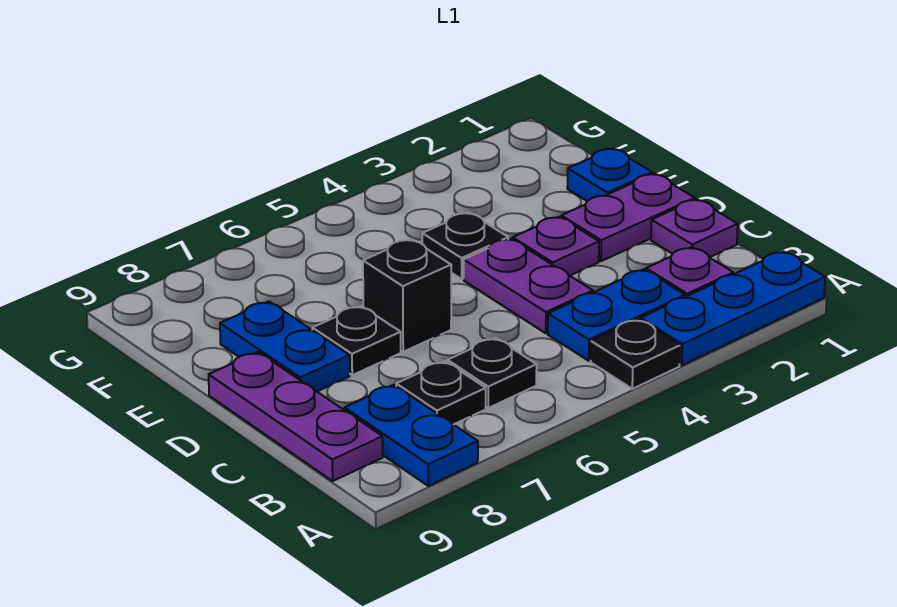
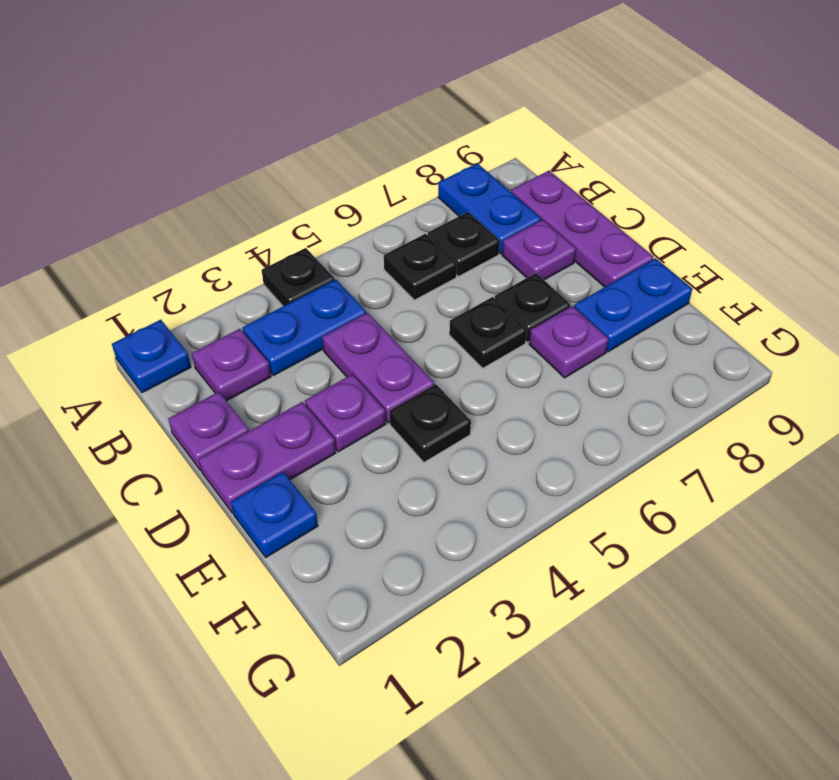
blue 1x3 plate [641,251,825,365] -> blue 1x1 plate [112,320,191,393]
none -> purple 1x1 plate [502,220,576,280]
black 1x1 brick [363,239,451,352] -> black 1x1 plate [449,297,527,368]
blue 1x2 plate [220,301,350,391] -> blue 1x2 plate turned to [574,258,692,352]
none -> purple 1x1 plate [529,306,609,378]

